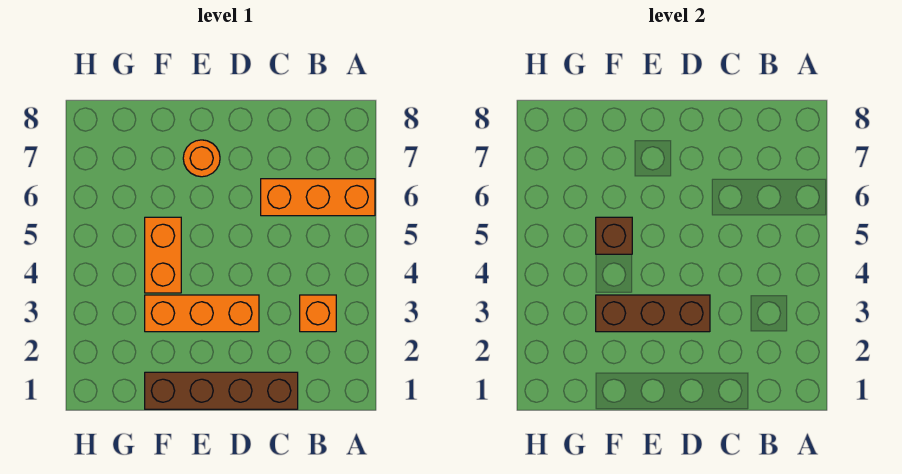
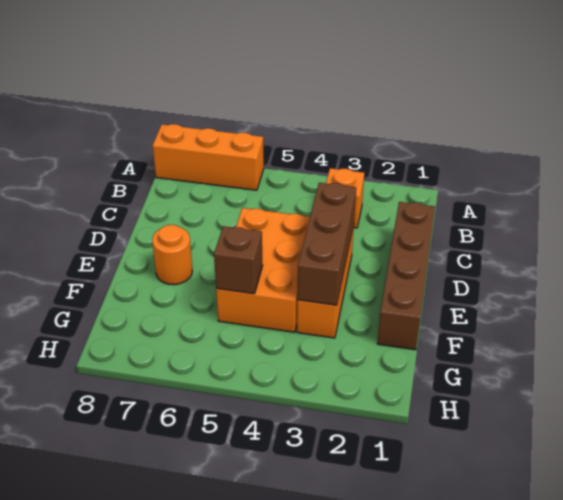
orange 1x3 brick [261,179,375,216] -> orange 1x3 brick turned to [152,124,264,190]
orange 1x2 brick [145,217,181,293] -> orange 2x3 brick [216,208,310,332]

